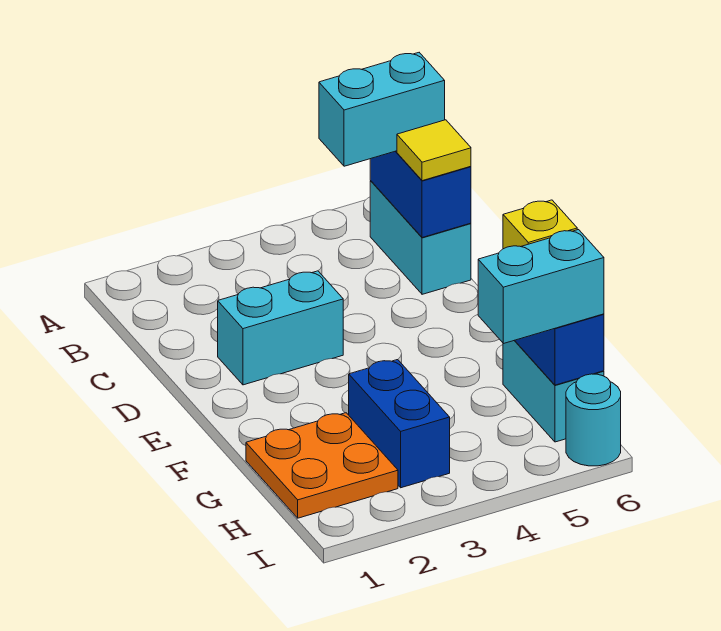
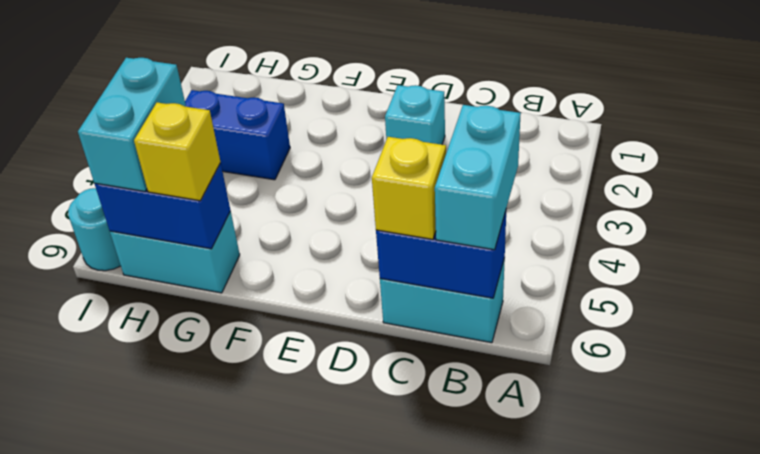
yellow 1x1 tile [397,120,471,181] -> yellow 1x1 brick [372,137,446,239]
cyan 1x2 brick [218,271,343,385] -> cyan 1x1 brick [385,85,445,145]
orange 2x2 plate [246,413,398,518] -> none

